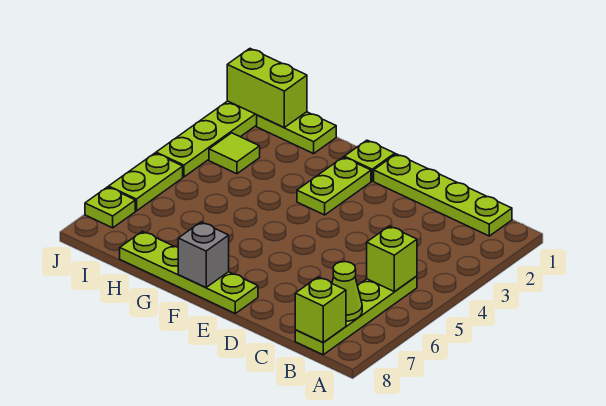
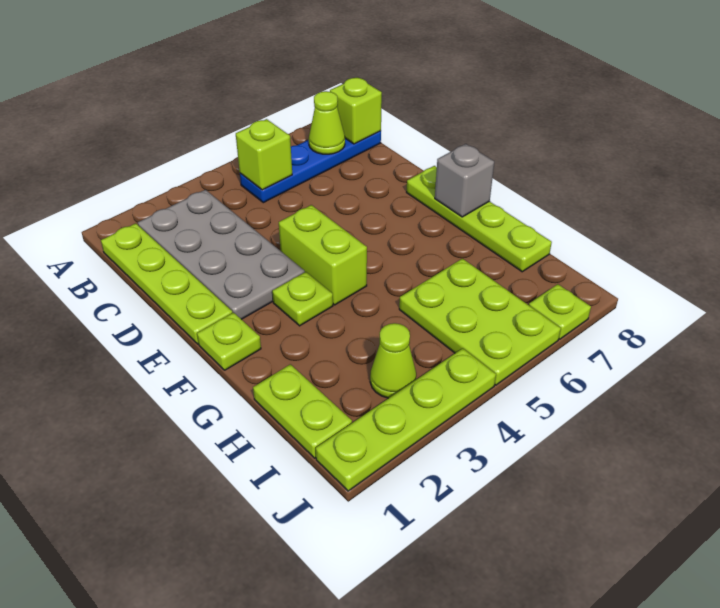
none -> grey 2x4 plate [138,190,305,319]
lime 1x4 plate [295,276,417,355] -> blue 1x4 plate [240,131,381,203]
lime 1x2 plate [297,157,371,215] -> lime 1x1 plate [272,272,333,326]
lime 1x2 brick [227,49,307,127] -> lime 1x2 brick moved to [279,205,367,305]
lime 1x1 tile [209,133,260,174] -> lime 1x1 cone [370,323,416,398]
lime 1x2 plate [109,153,183,211] -> lime 2x3 plate [399,259,561,385]

